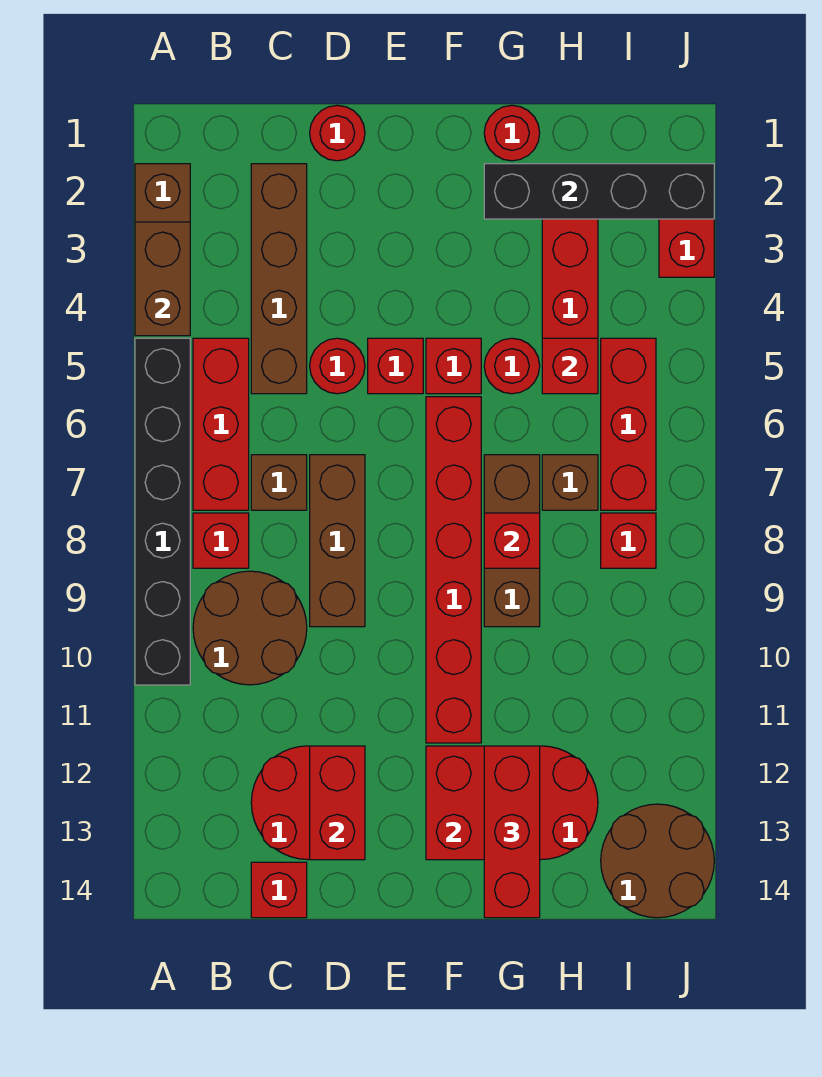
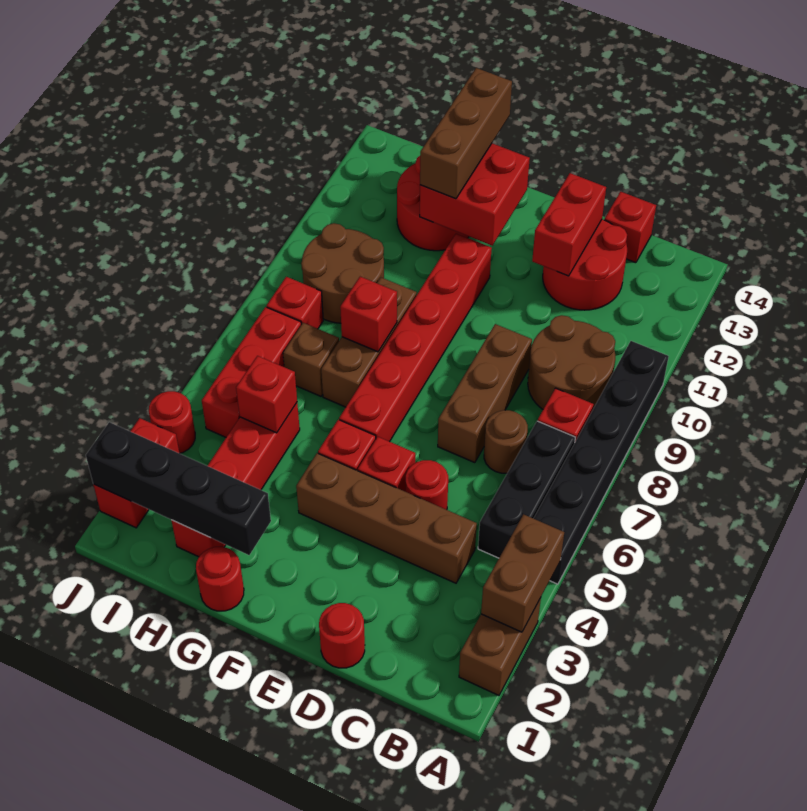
red 1x3 brick [193,338,249,510] -> black 1x3 brick [478,421,575,558]
brown 1x4 brick [251,164,307,394] -> brown 1x4 brick turned to [296,453,477,583]
brown 1x1 brick [251,455,307,510] -> brown 1x1 round brick [484,410,528,473]
red 1x1 round brick [484,338,540,394] -> red 1x1 round brick moved to [149,391,195,453]
red 1x3 brick [484,746,540,918] -> brown 1x3 brick [420,68,512,199]
brown 2x2 round brick [601,804,714,918] -> brown 2x2 round brick moved to [301,223,384,323]

